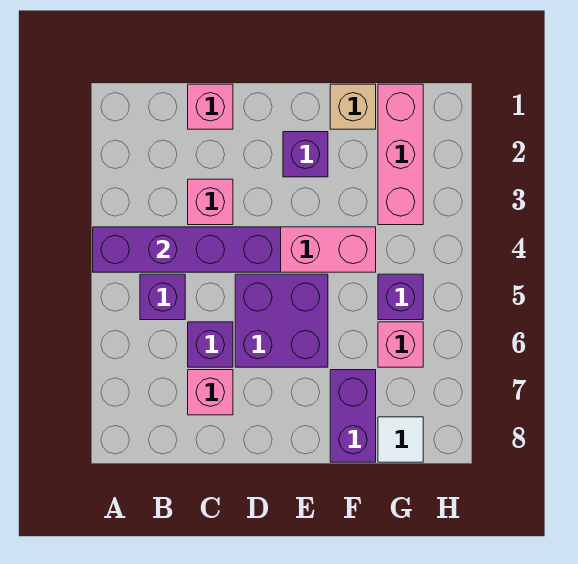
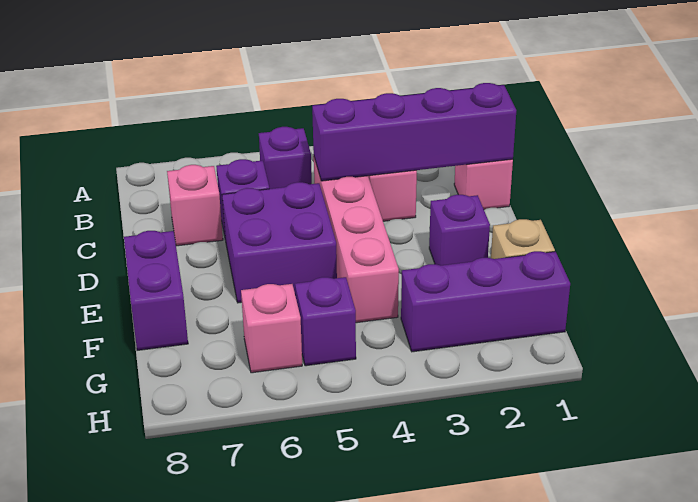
purple 1x4 brick [93,227,281,272] -> purple 1x4 brick turned to [312,83,516,181]
purple 1x2 brick [330,370,376,462] -> purple 1x2 brick turned to [124,231,188,350]
pink 1x3 brick [378,84,423,225] -> purple 1x3 brick [401,251,570,352]
white 1x1 tile [378,417,423,462] -> none

